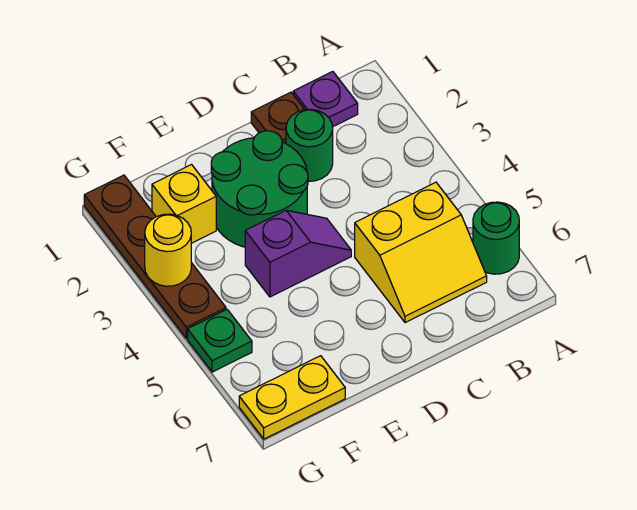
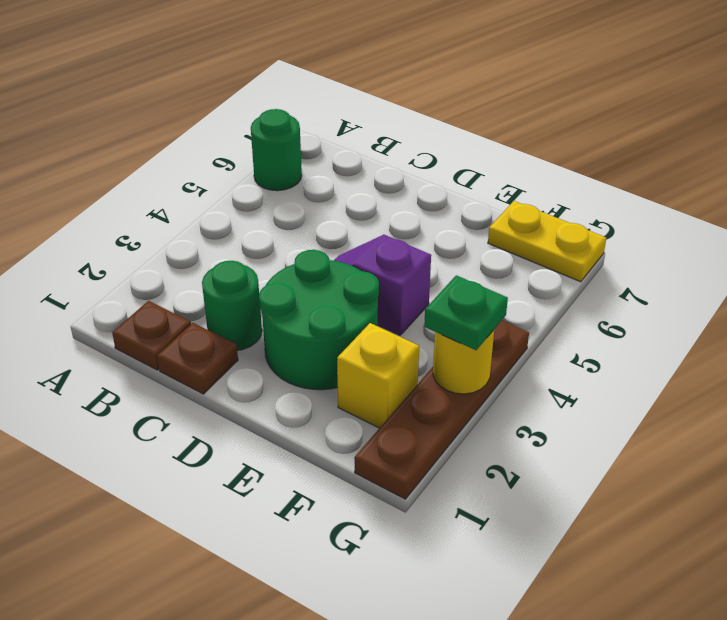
purple 1x1 plate [293,72,358,127] -> brown 1x1 plate [112,301,191,370]
yellow 2x2 slope [355,182,487,323] -> none
green 1x1 plate [188,310,252,372] -> green 1x1 plate moved to [424,275,508,350]

